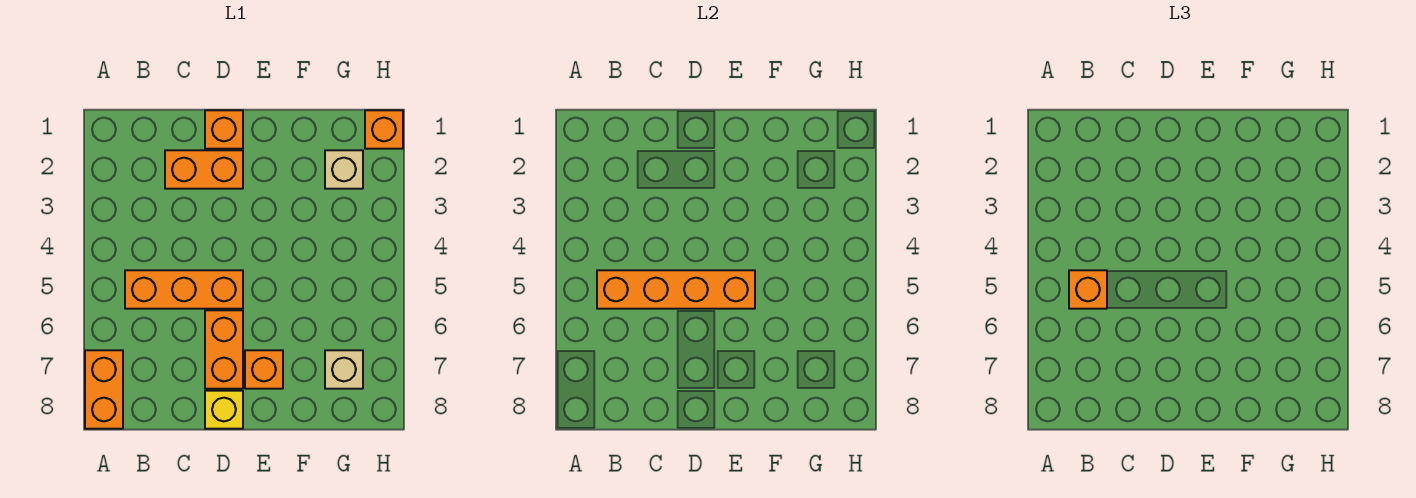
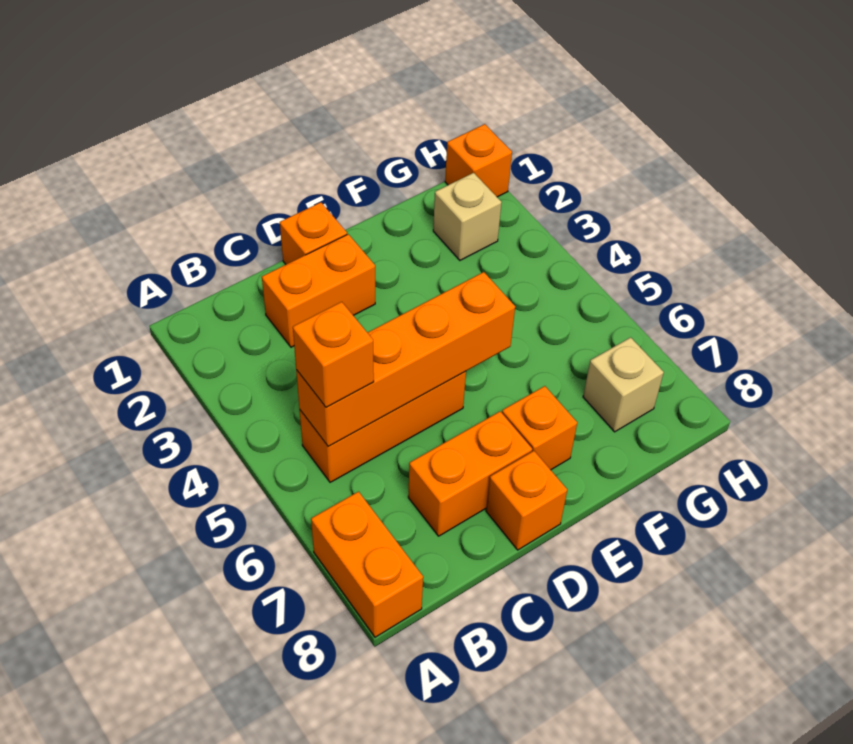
orange 1x2 brick [205,310,243,389] -> orange 1x2 brick turned to [408,411,532,536]
yellow 1x1 brick [205,391,243,429] -> orange 1x1 brick [486,451,567,550]

